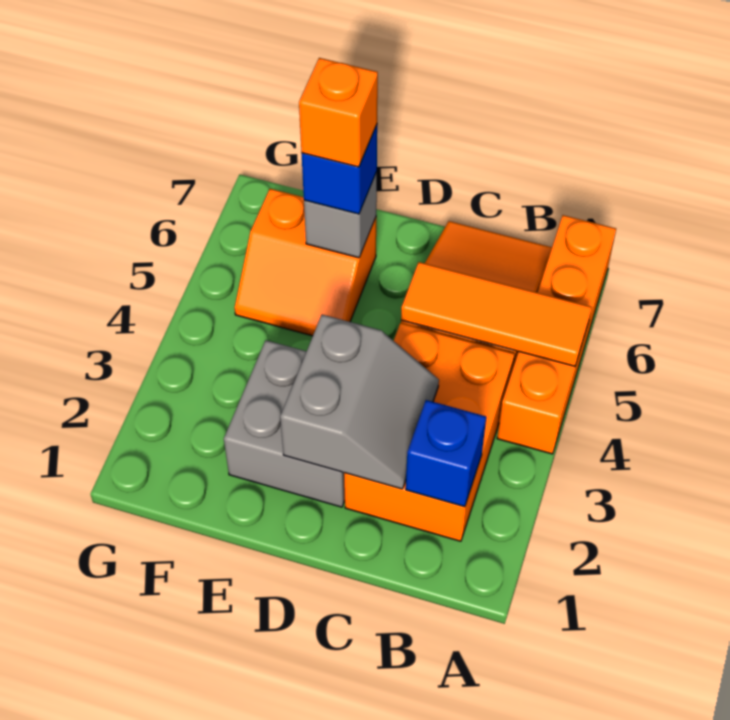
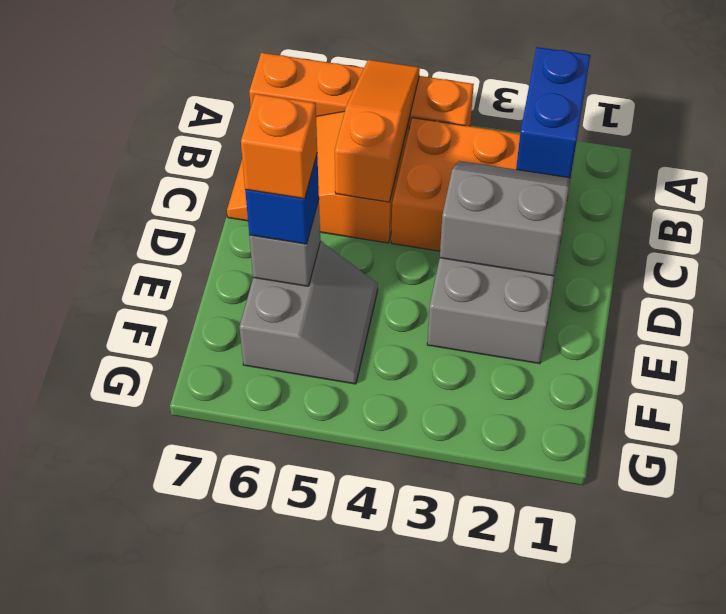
orange 1x3 tile [401,262,592,366] -> orange 1x3 slope [335,60,420,202]
blue 1x1 brick [406,400,486,507] -> blue 1x2 brick [516,47,590,178]
orange 2x2 slope [235,189,376,336] -> grey 2x2 slope [239,242,378,384]

